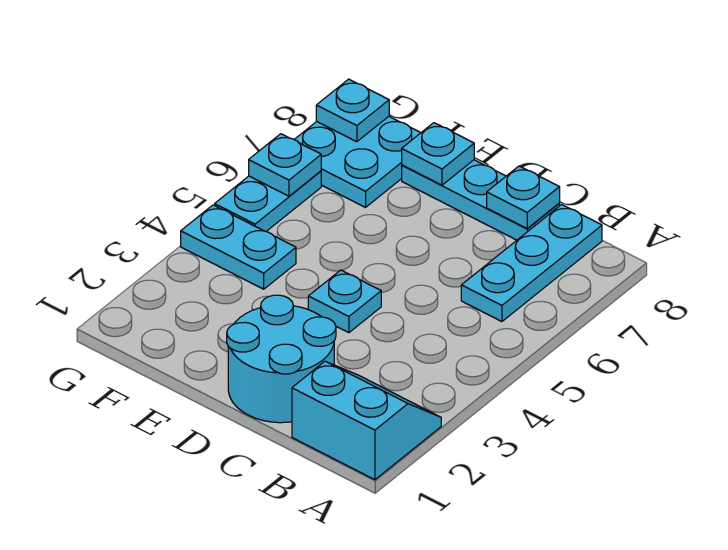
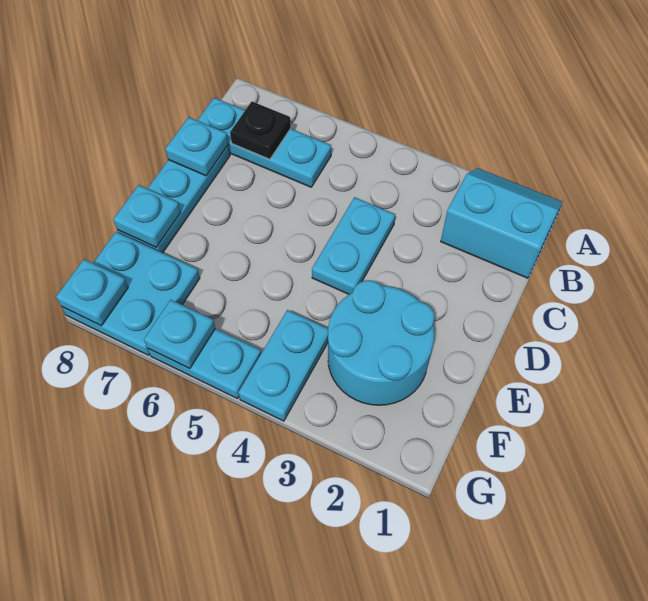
cyan 2x2 slope [292,361,441,480] -> cyan 2x2 slope turned to [441,168,563,278]
none -> black 1x1 plate [230,102,291,159]
cyan 2x2 round brick [227,295,336,423] -> cyan 2x2 round brick moved to [328,280,435,405]
cyan 1x1 plate [308,270,381,333] -> cyan 1x2 plate [312,197,395,294]

